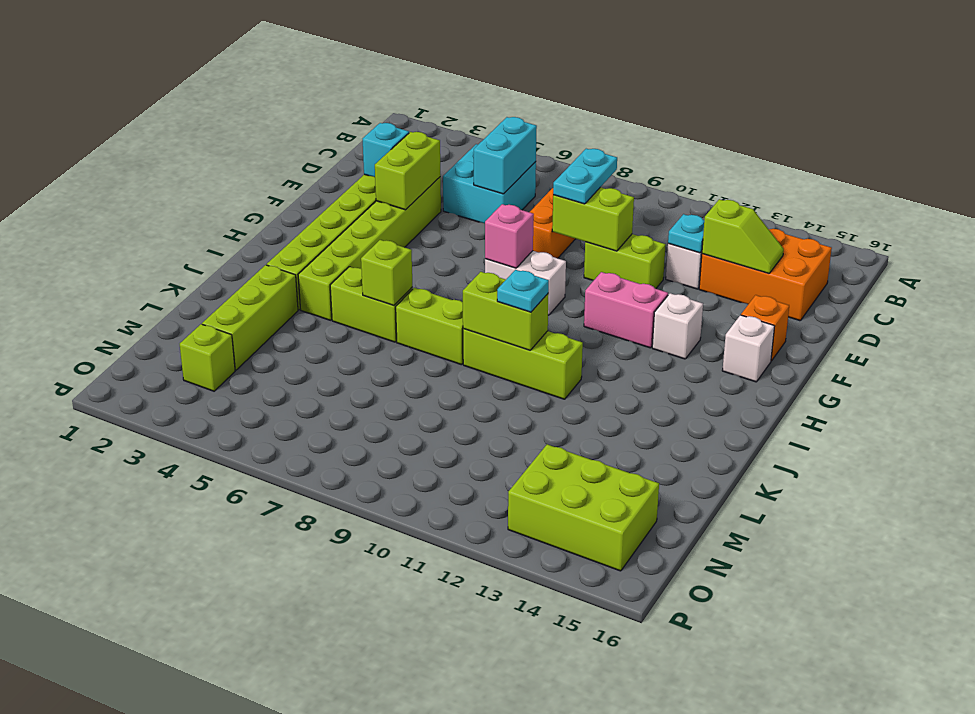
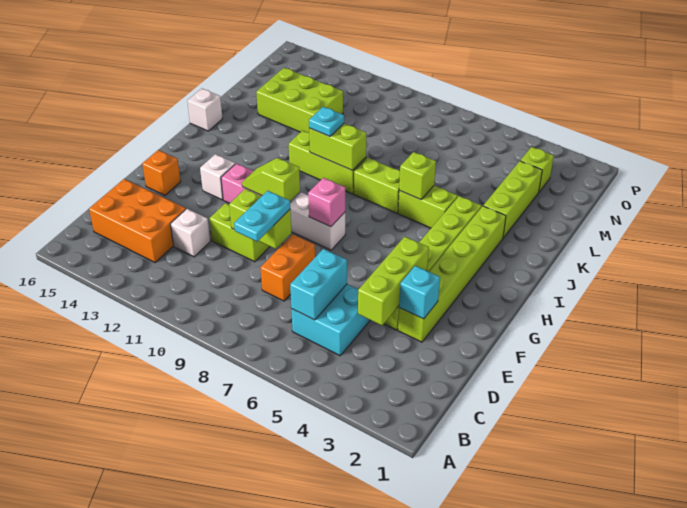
cyan 1x1 plate [668,214,704,253] -> none
lime 1x2 slope [702,199,784,274] -> lime 1x2 slope moved to [242,158,300,201]
lime 1x2 brick [375,132,441,210] -> lime 1x3 brick [358,237,429,325]
white 1x1 brick [722,315,775,382] -> white 1x1 brick moved to [187,89,222,131]
lime 2x3 brick [508,444,659,571] -> lime 2x3 brick moved to [256,68,343,133]

